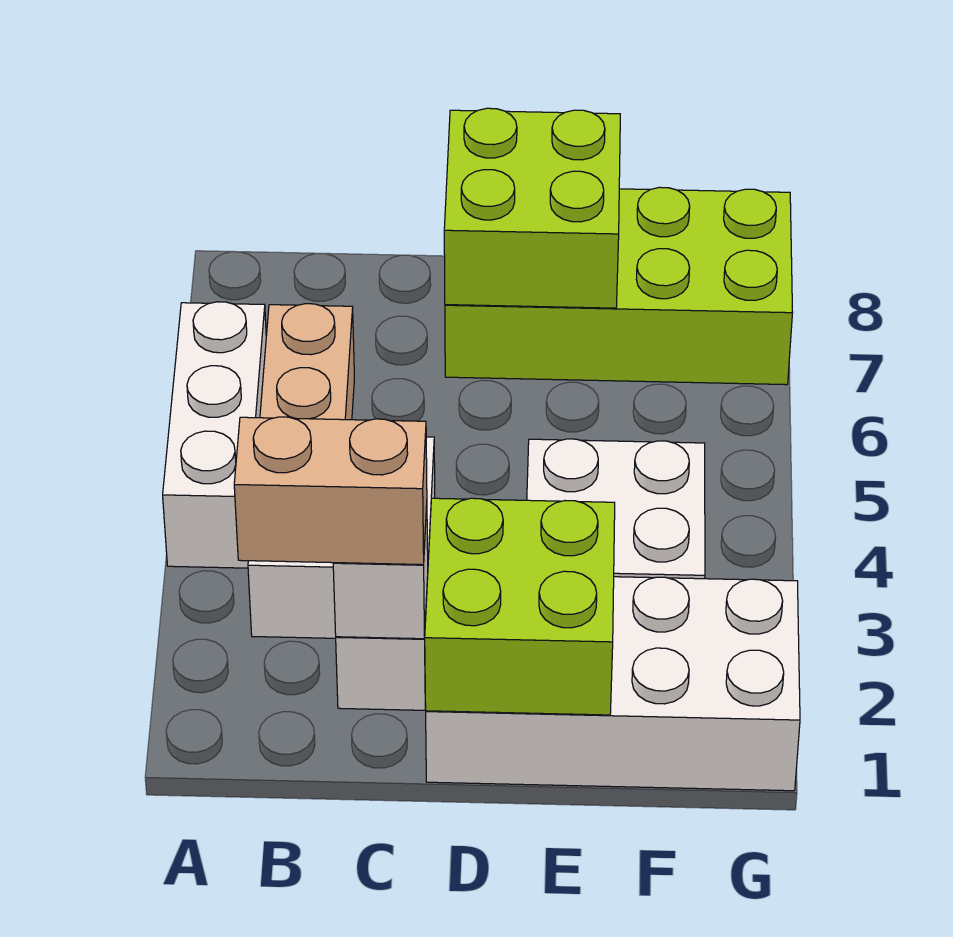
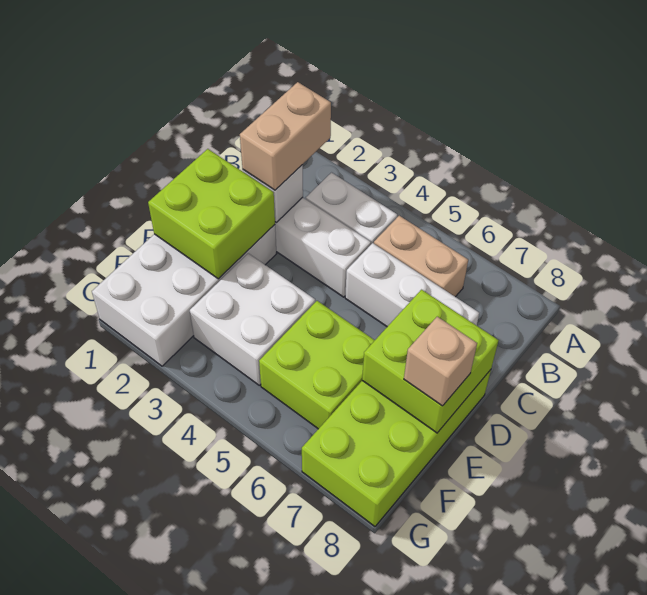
white 1x3 brick [163,302,266,568] -> white 1x3 brick moved to [345,243,479,327]
none -> lime 2x2 brick [259,301,375,429]
none -> tan 1x1 brick [404,317,477,406]

